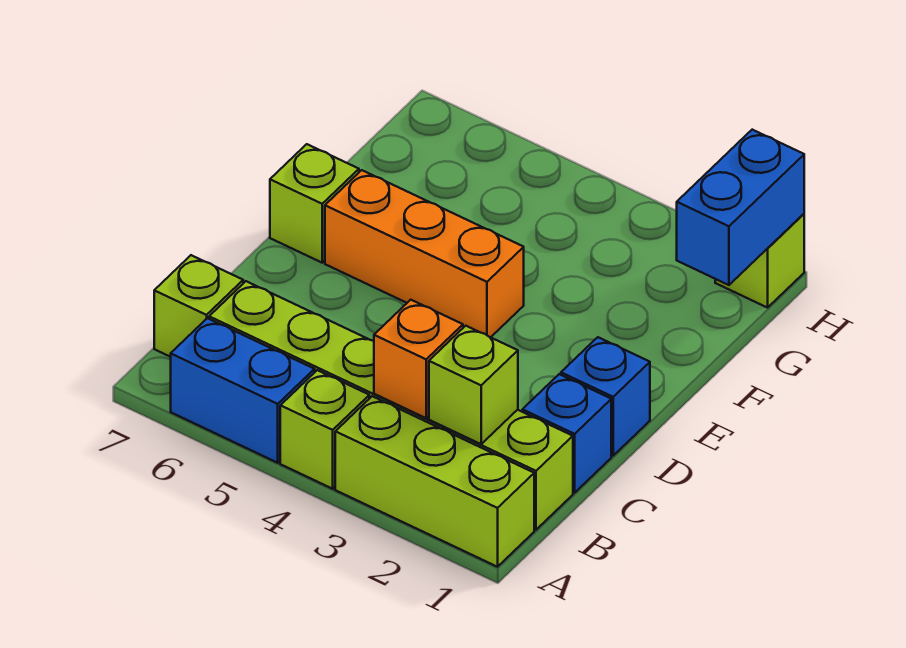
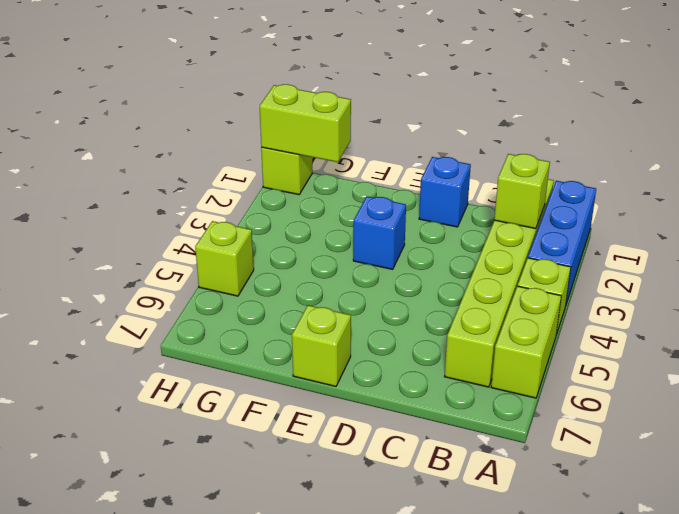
lime 1x3 brick [335,396,534,567] -> blue 1x3 brick [528,181,596,304]
blue 1x2 brick [171,318,315,463] -> lime 1x2 brick [491,286,561,398]
orange 1x1 brick [374,300,463,418] -> none
lime 1x1 brick [154,255,243,357] -> lime 1x1 brick moved to [195,221,254,296]
blue 1x1 brick [522,374,611,493] -> blue 1x1 brick moved to [353,196,406,269]
orange 1x3 brick [325,170,524,337] -> none
blue 1x2 brick [677,130,804,285] -> lime 1x2 brick [260,84,351,162]

